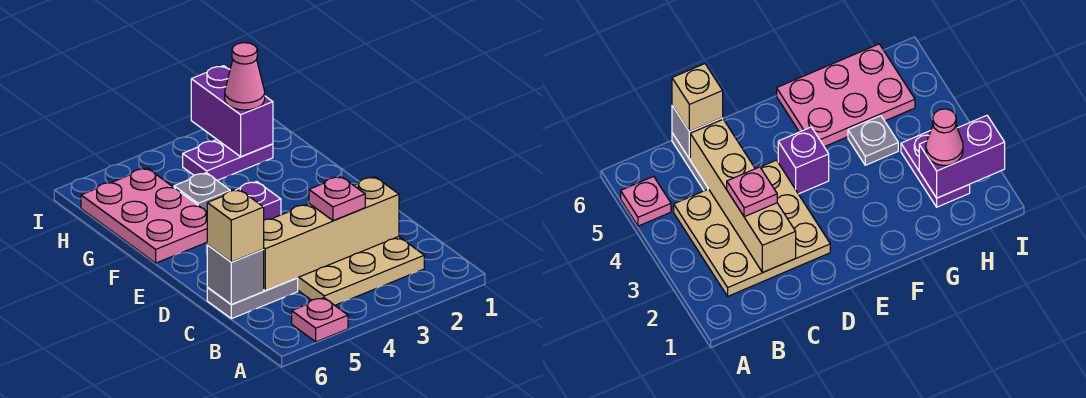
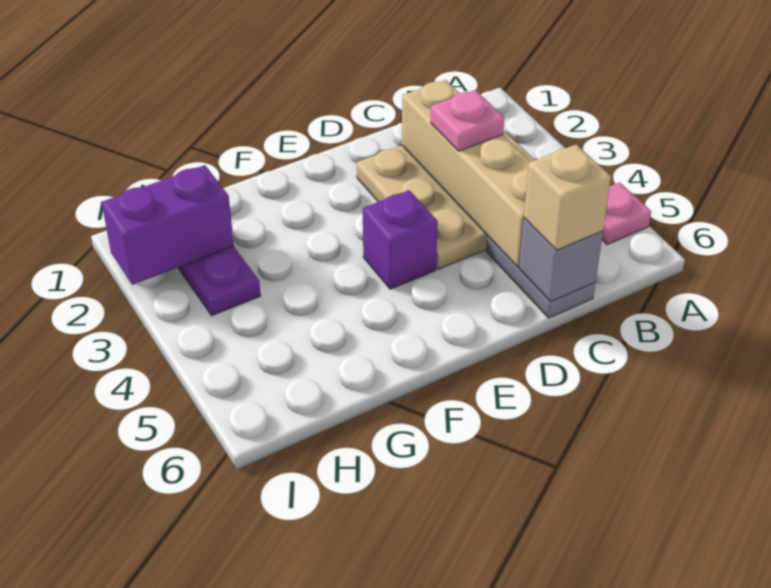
pink 2x3 plate [81,168,207,263] -> none
grey 1x1 plate [174,173,230,211] -> none
pink 1x1 cone [225,43,265,110] -> none

